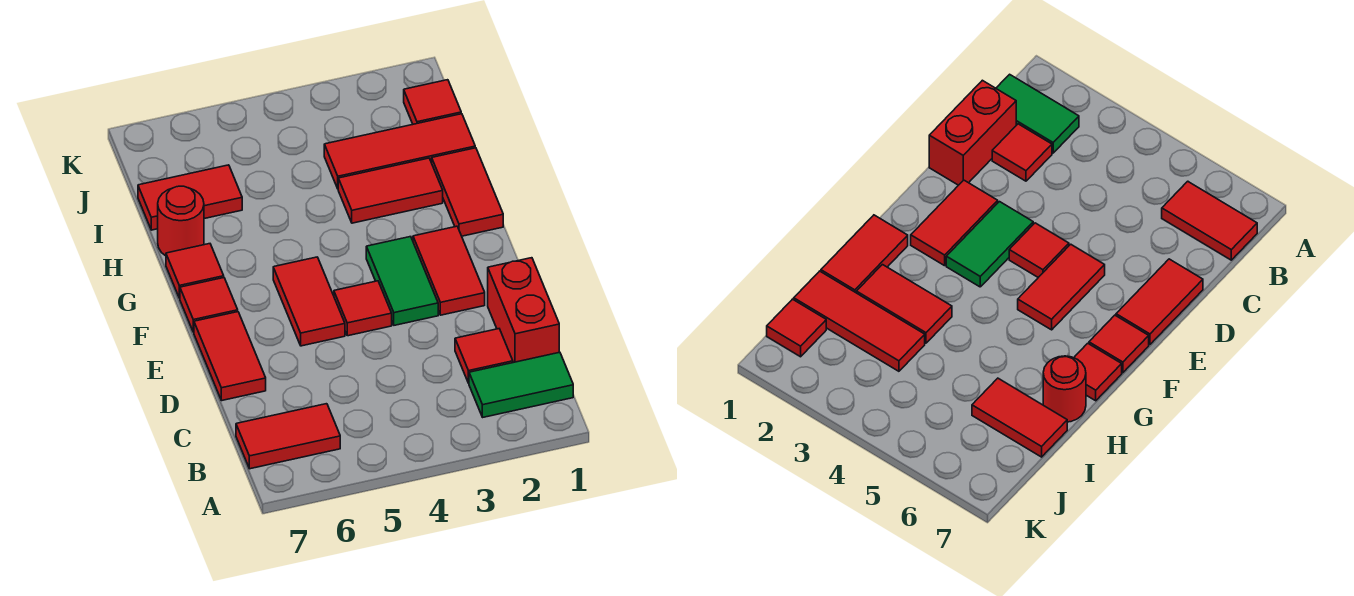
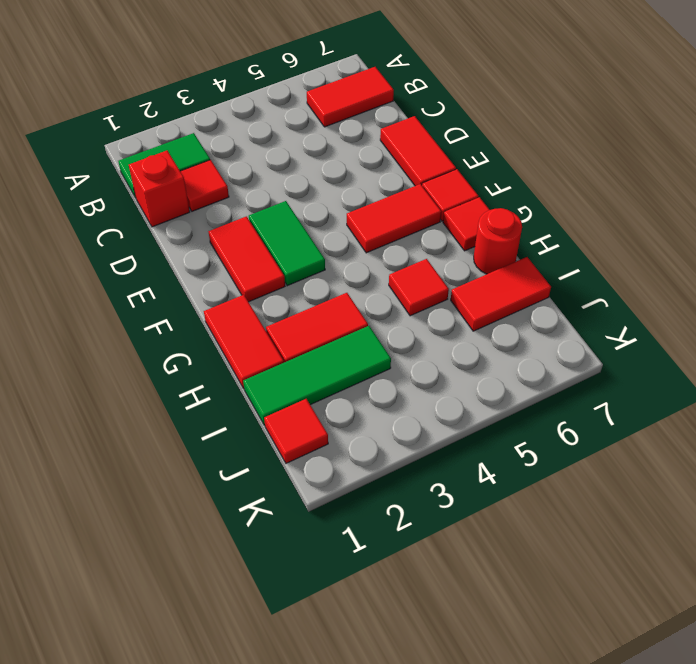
red 1x2 brick [488,258,559,363] -> red 1x1 brick [129,151,190,227]
red 1x1 tile [334,281,392,336] -> red 1x1 tile moved to [389,259,449,316]
red 1x2 tile [273,257,345,346] -> red 1x2 tile turned to [347,184,441,253]
red 1x3 tile [324,114,475,188] -> green 1x3 tile [243,326,391,425]

